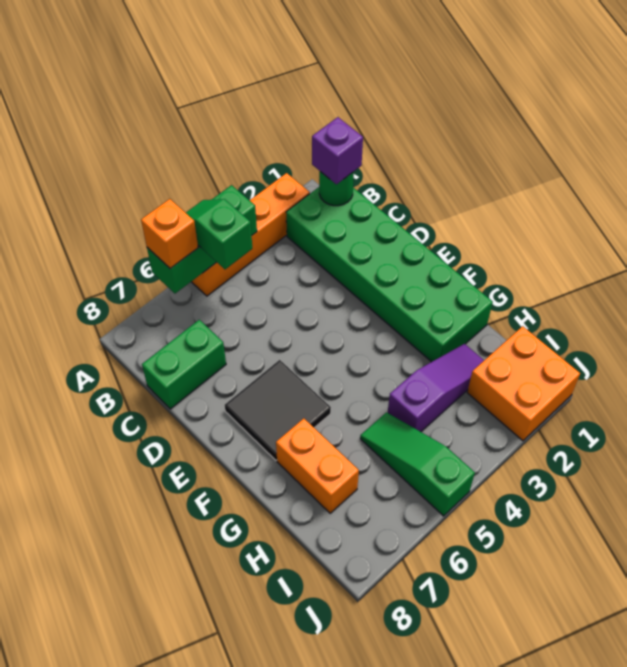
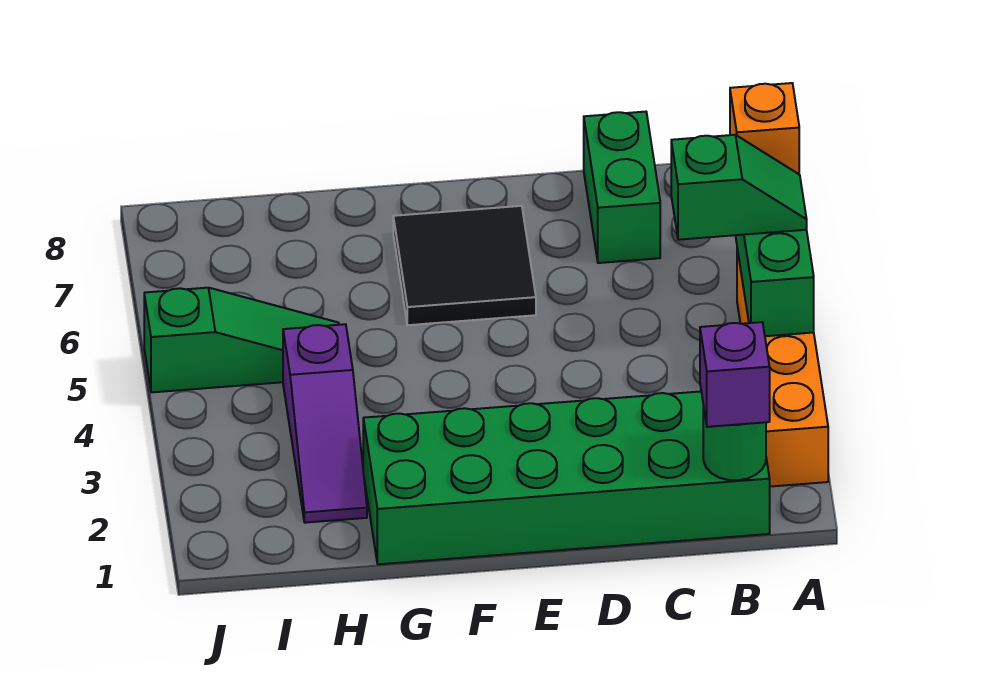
orange 1x2 brick [276,418,359,513] -> none
orange 2x2 brick [467,326,580,441] -> none

